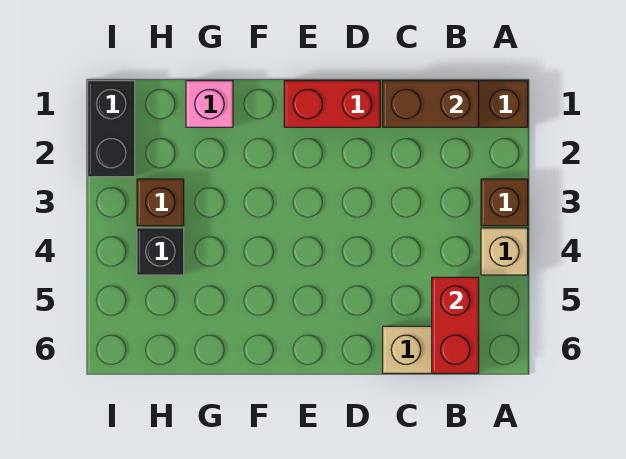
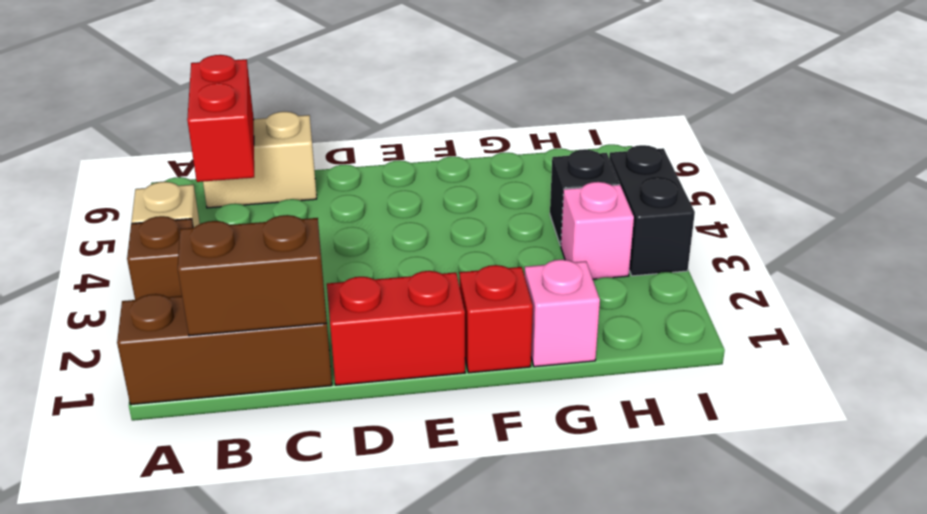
none -> red 1x1 brick [459,265,533,373]
brown 1x1 brick [137,179,184,226] -> pink 1x1 brick [561,182,634,279]
black 1x2 brick [88,81,135,177] -> black 1x2 brick moved to [609,145,695,276]

